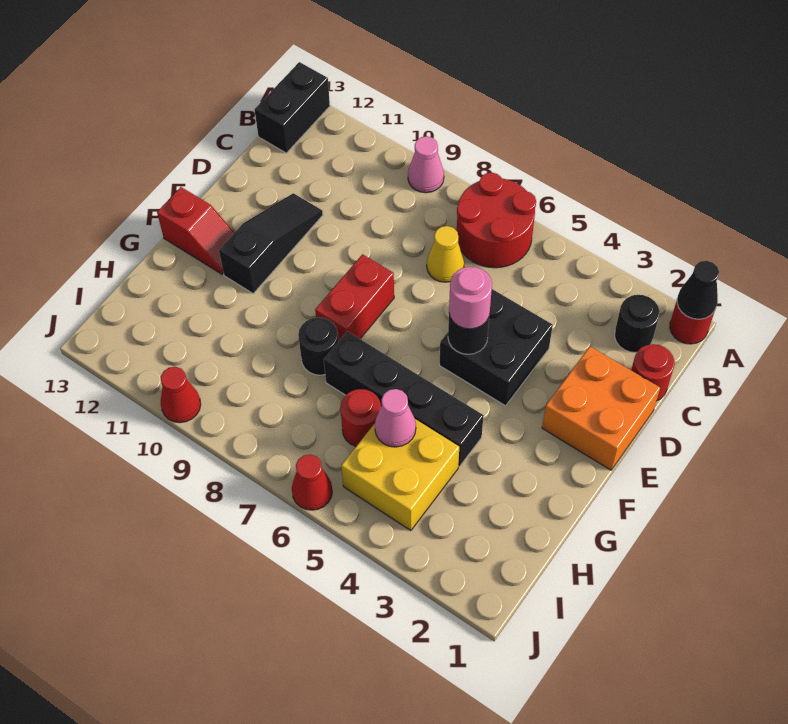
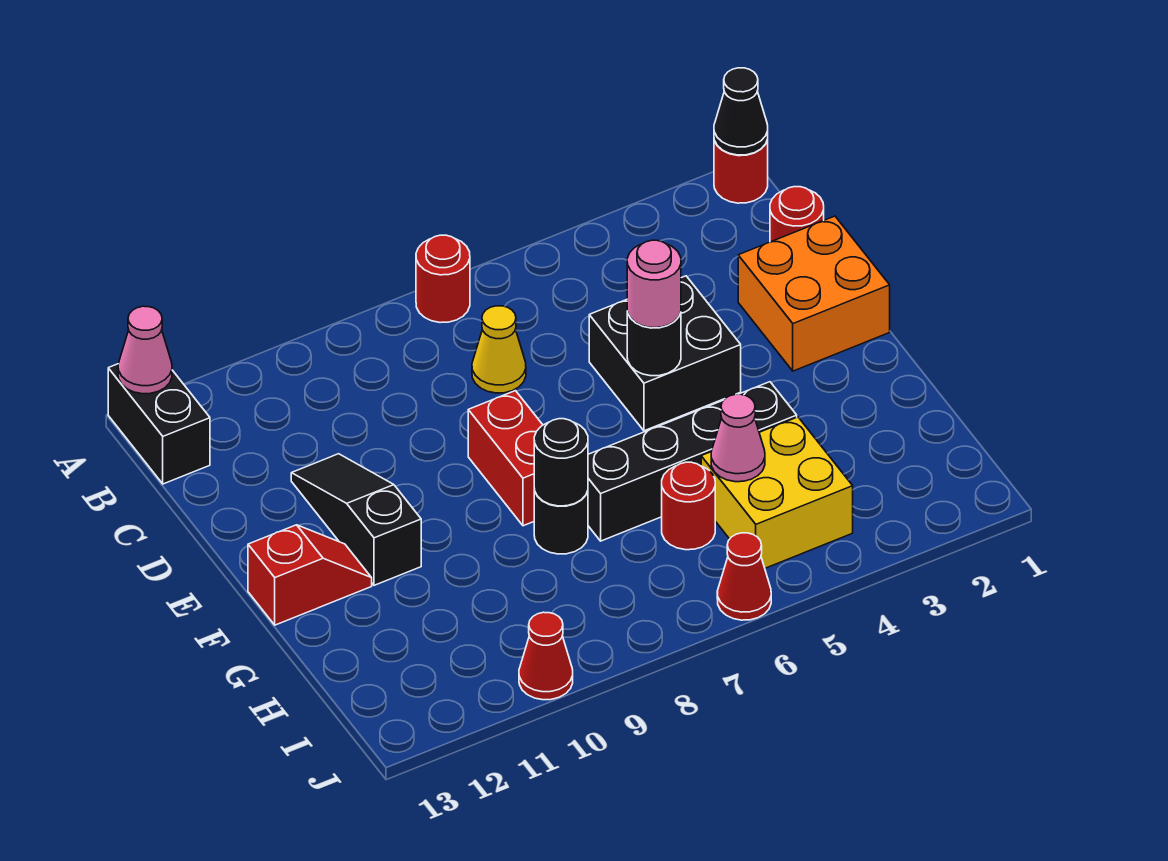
red 2x2 round brick [457,173,536,268] -> red 1x1 round brick [416,235,470,323]
pink 1x1 cone [408,136,444,193] -> pink 1x1 cone moved to [118,306,172,394]
black 1x1 round brick [615,295,660,353] -> black 1x1 round brick moved to [534,419,588,506]

